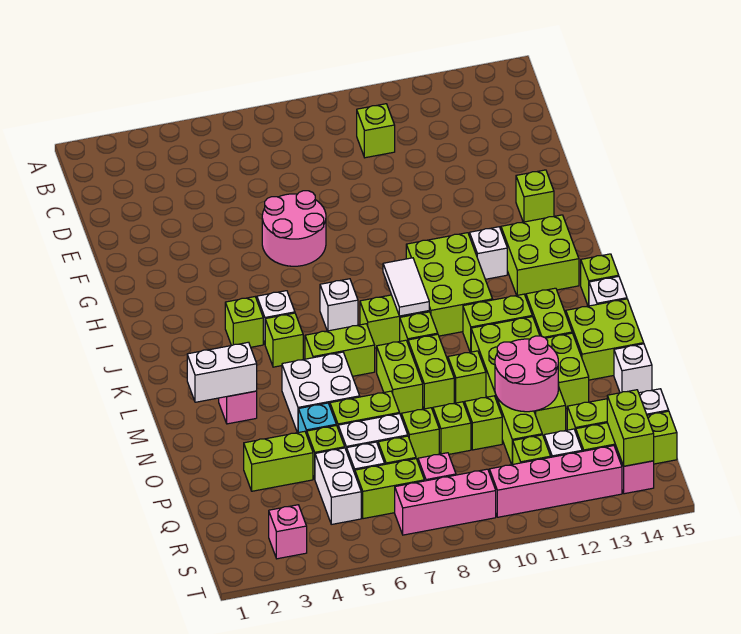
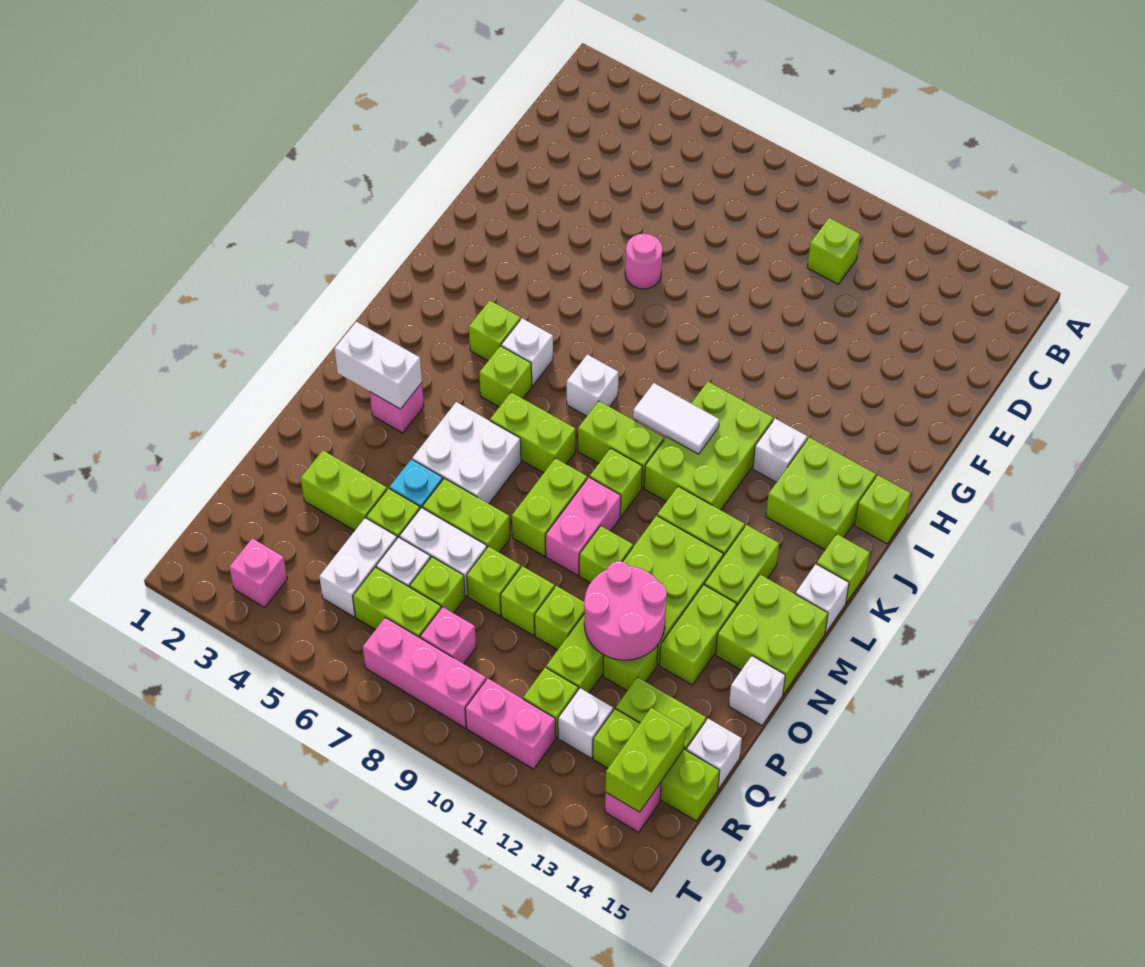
pink 2x2 round brick [262,191,326,266] -> pink 1x1 round brick [625,234,662,289]
lime 1x1 brick [516,170,554,222] -> lime 1x1 brick moved to [855,475,911,544]
white 1x2 tile [383,258,429,316] -> white 1x2 tile turned to [633,383,719,454]
lime 1x2 brick [408,334,454,409] -> pink 1x2 brick [546,477,621,575]
pink 1x4 brick [489,446,622,517] -> pink 1x2 brick [465,678,556,769]

